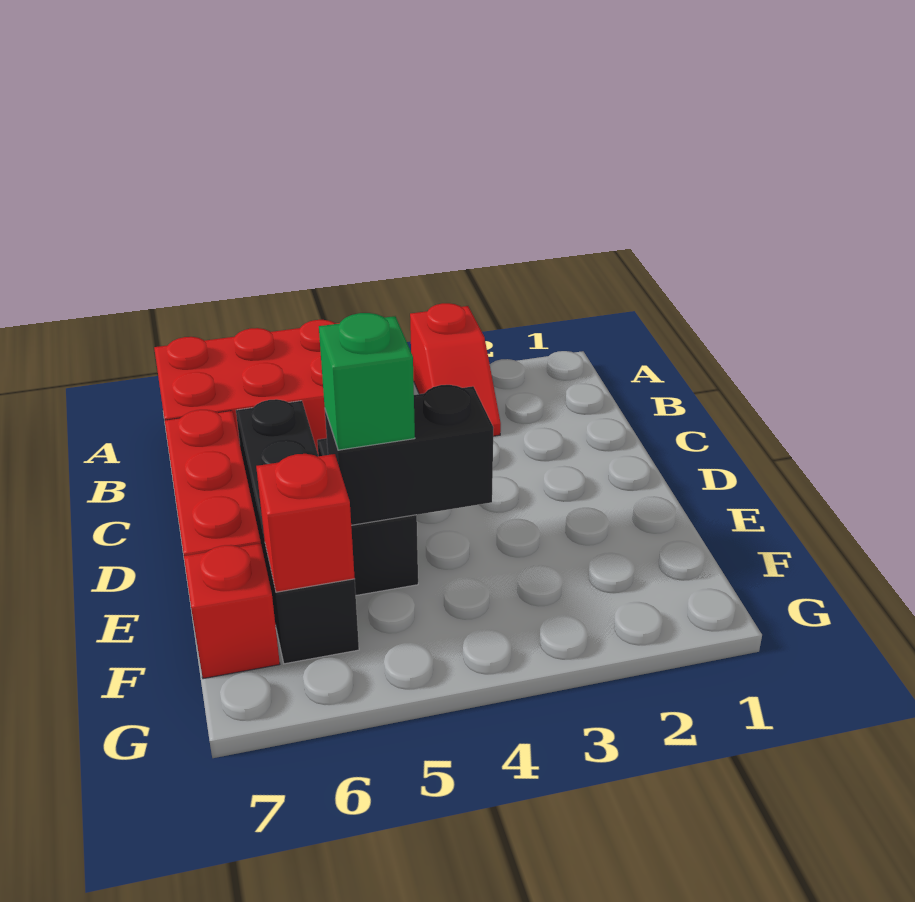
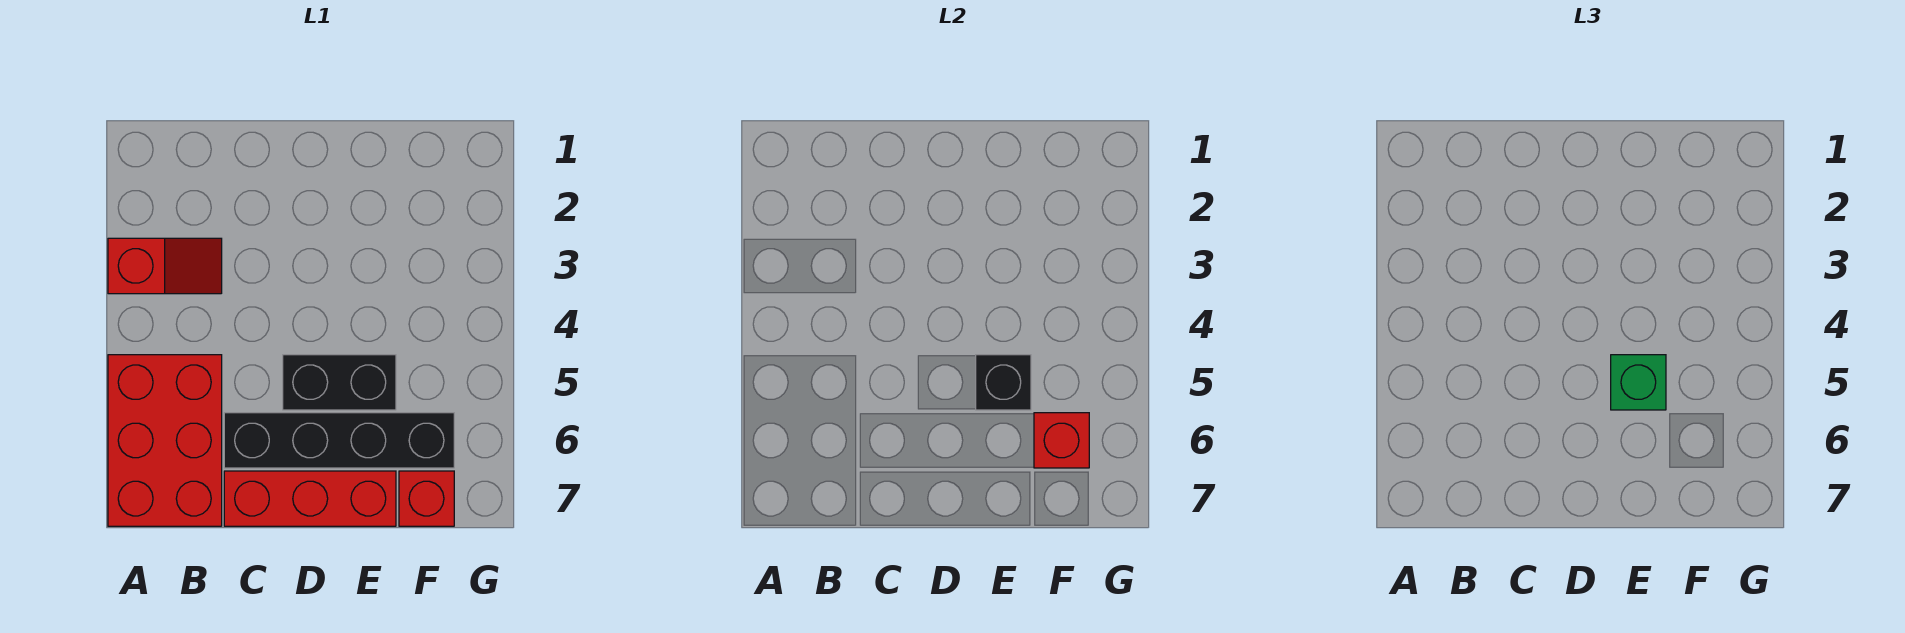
black 1x2 brick [325,385,493,525] -> black 1x1 brick [976,355,1031,410]

